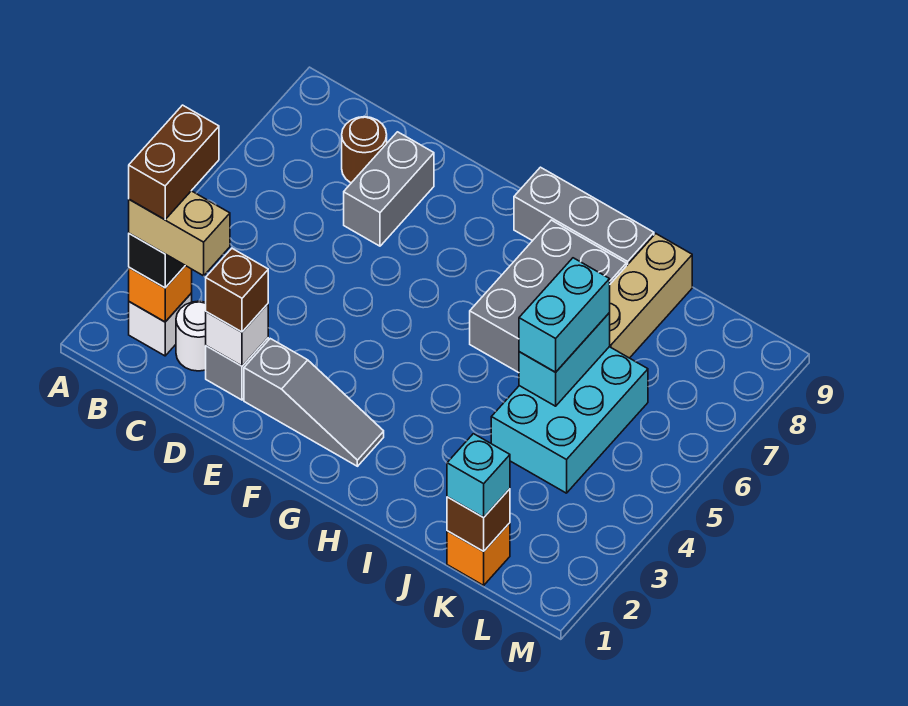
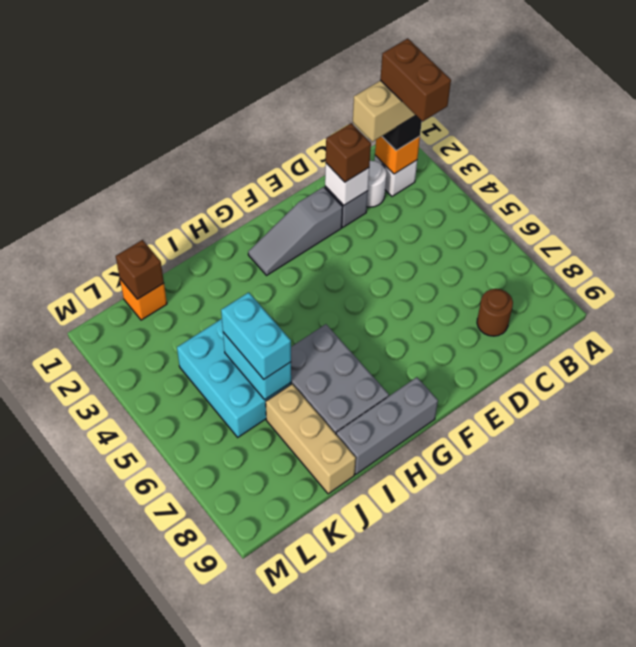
grey 1x2 brick [344,132,434,246] -> none
cyan 1x1 brick [447,434,510,517] -> none

